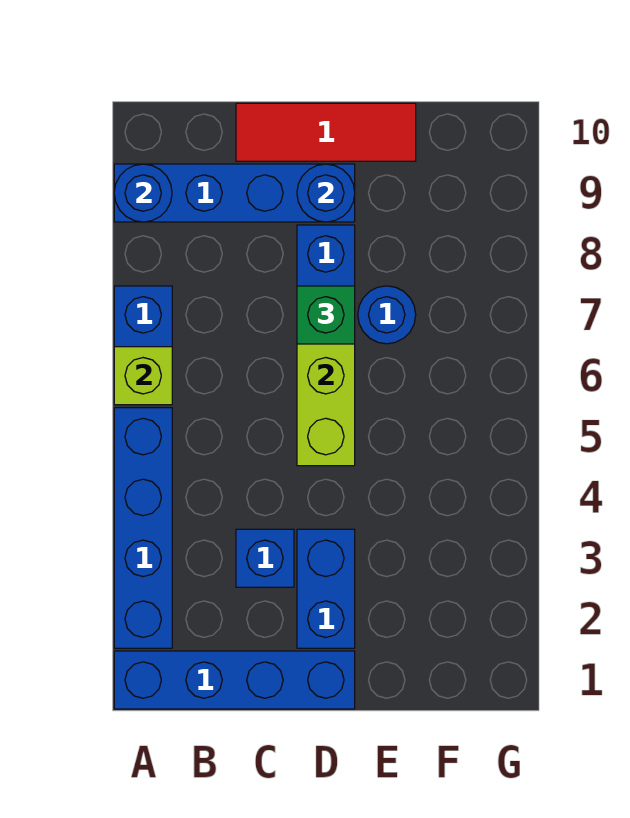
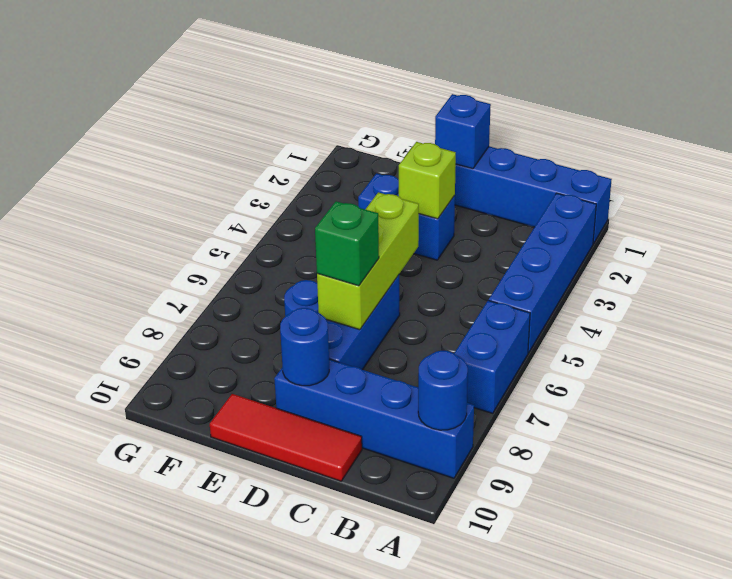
lime 1x1 brick [114,347,172,405] -> lime 1x1 brick moved to [398,142,456,219]
blue 1x1 brick [236,529,294,587] -> blue 1x1 brick moved to [435,94,491,169]
blue 1x2 brick [297,529,355,648] -> blue 1x2 brick turned to [358,173,455,260]

